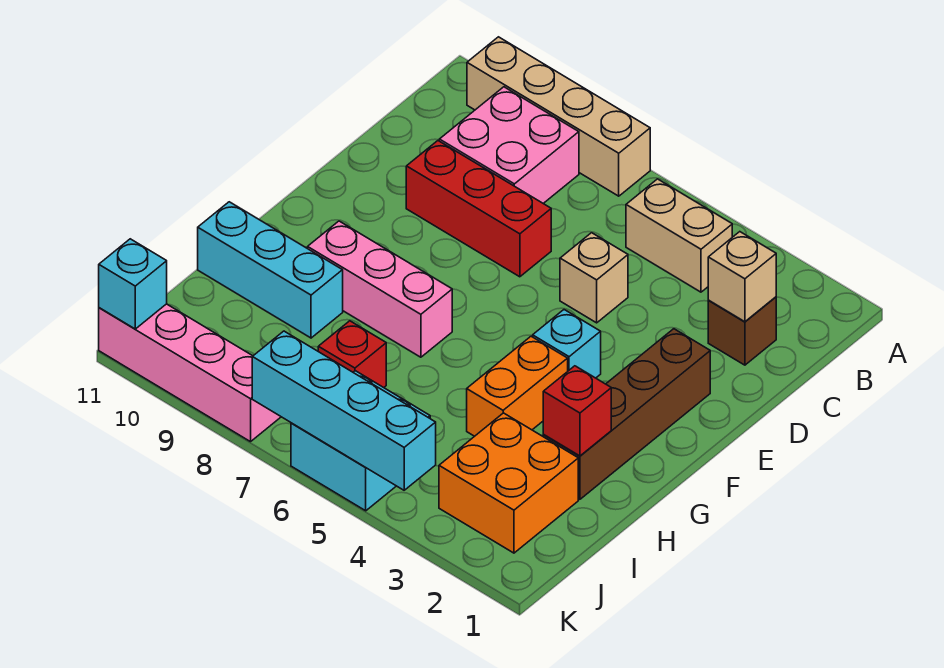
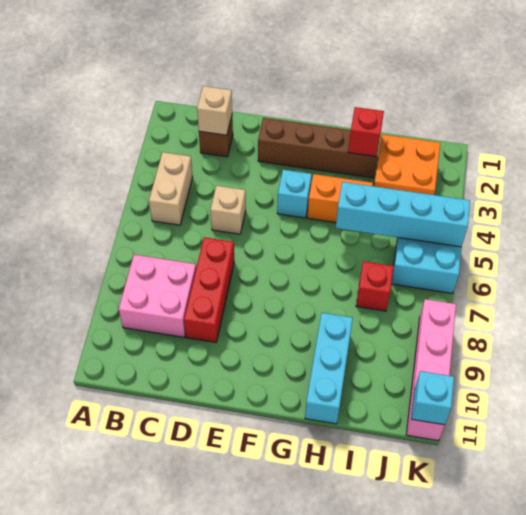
tan 1x4 brick [467,37,650,196] -> none
pink 1x3 brick [308,221,452,357] -> none
cyan 1x4 brick [252,331,436,490] -> cyan 1x4 brick turned to [336,182,470,247]

